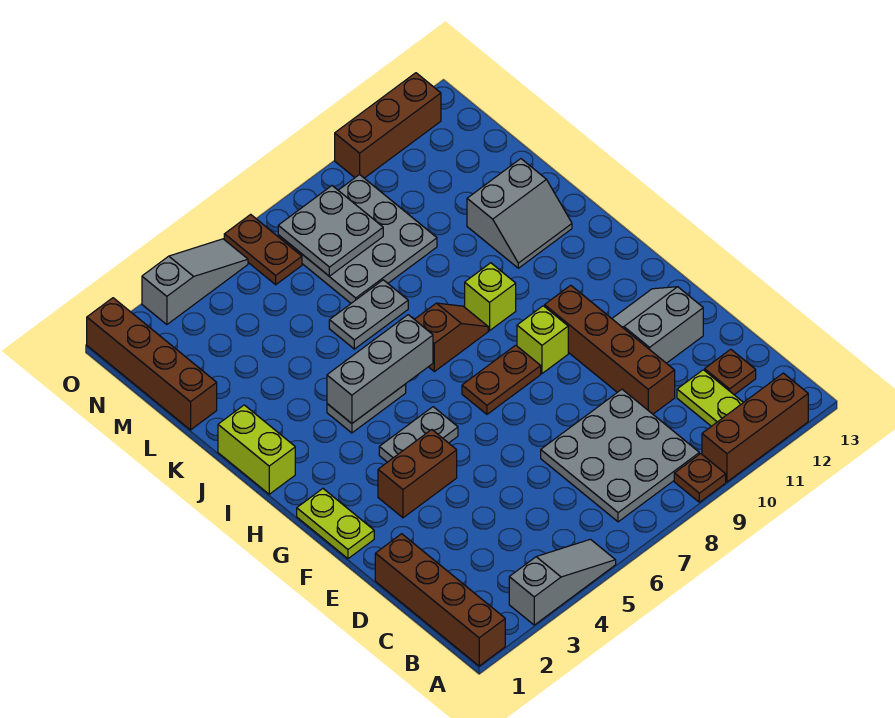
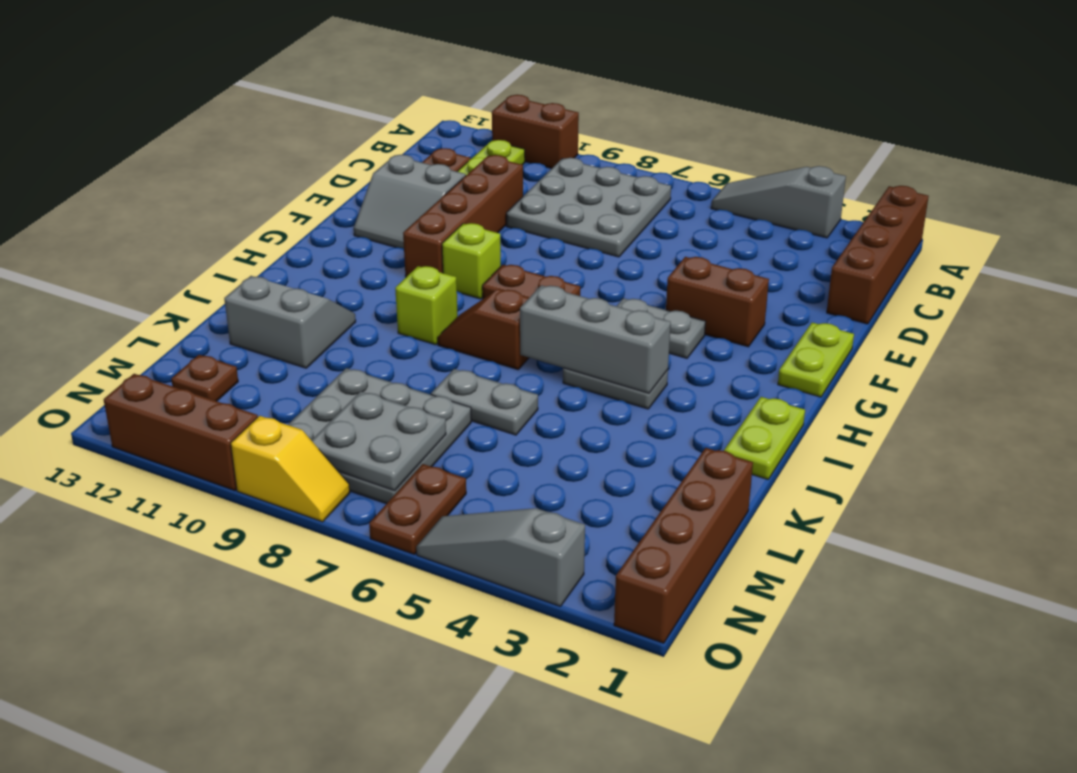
brown 1x1 plate [674,454,726,502] -> brown 1x1 plate moved to [171,355,238,401]
brown 1x3 brick [702,373,808,482] -> brown 1x2 brick [492,95,579,169]
lime 1x2 brick [218,405,295,494] -> lime 1x2 plate [724,397,805,479]
none -> yellow 1x2 slope [231,416,350,522]

